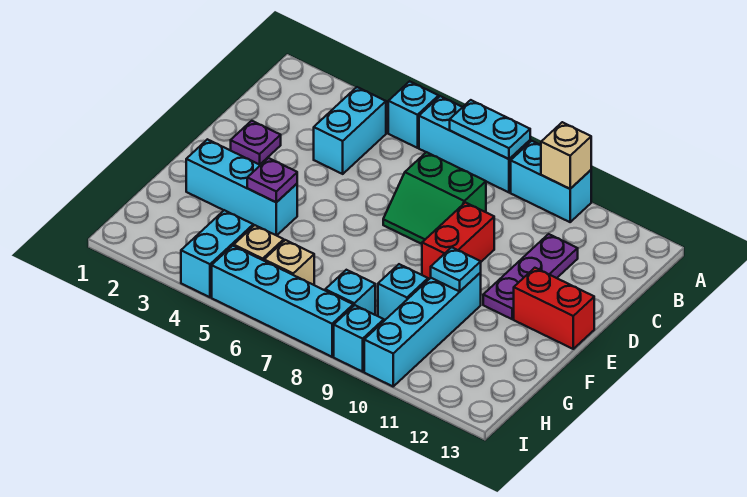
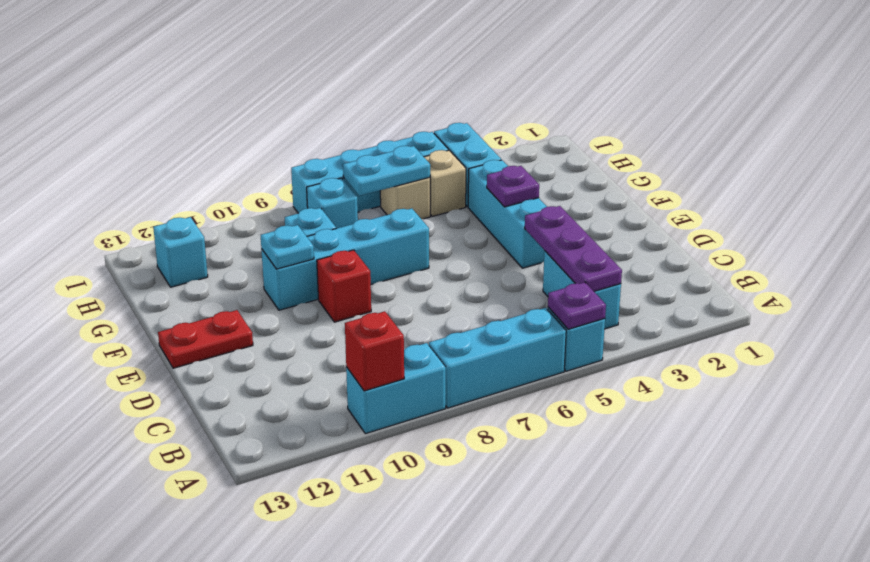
cyan 1x2 plate [450,100,530,159] -> cyan 1x2 plate moved to [343,146,430,196]
tan 1x1 brick [541,122,591,189] -> red 1x1 brick [345,311,404,391]
green 2x2 slope [383,152,486,244] -> none
purple 1x3 plate [483,234,578,319] -> purple 1x3 plate moved to [525,206,622,292]
purple 1x1 plate [231,121,281,165] -> purple 1x1 plate moved to [548,282,606,329]
red 1x2 brick [422,203,494,279] -> red 1x1 brick [317,250,371,322]
red 1x2 brick [514,268,594,349] -> red 1x2 plate [158,310,253,368]
cyan 1x3 brick [186,139,297,236] -> cyan 1x3 brick turned to [468,160,547,268]
cyan 1x4 brick [364,273,481,386] -> cyan 1x4 brick turned to [261,208,429,310]
cyan 1x1 brick [334,305,384,372] -> cyan 1x1 brick moved to [153,217,208,287]

